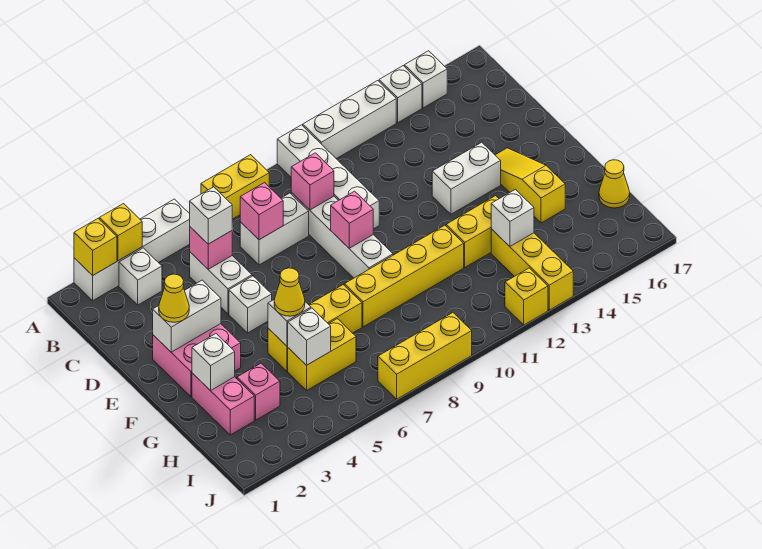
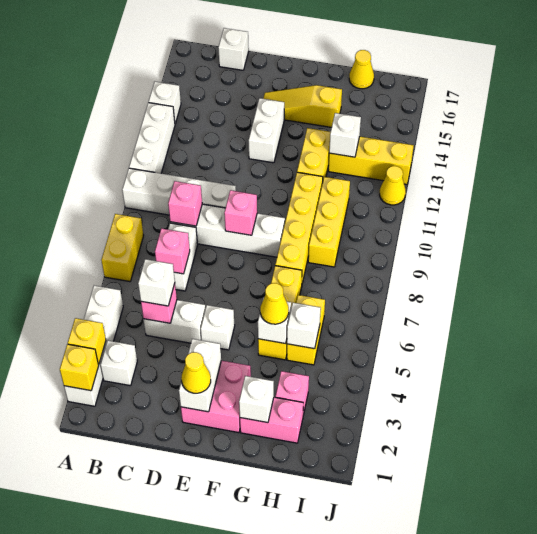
white 1x1 brick [404,51,447,108] -> white 1x1 brick moved to [218,28,249,70]
yellow 1x3 brick [378,313,472,399] -> yellow 1x3 brick moved to [308,177,350,267]
yellow 1x1 brick [505,268,548,325] -> yellow 1x1 cone [380,166,406,205]

